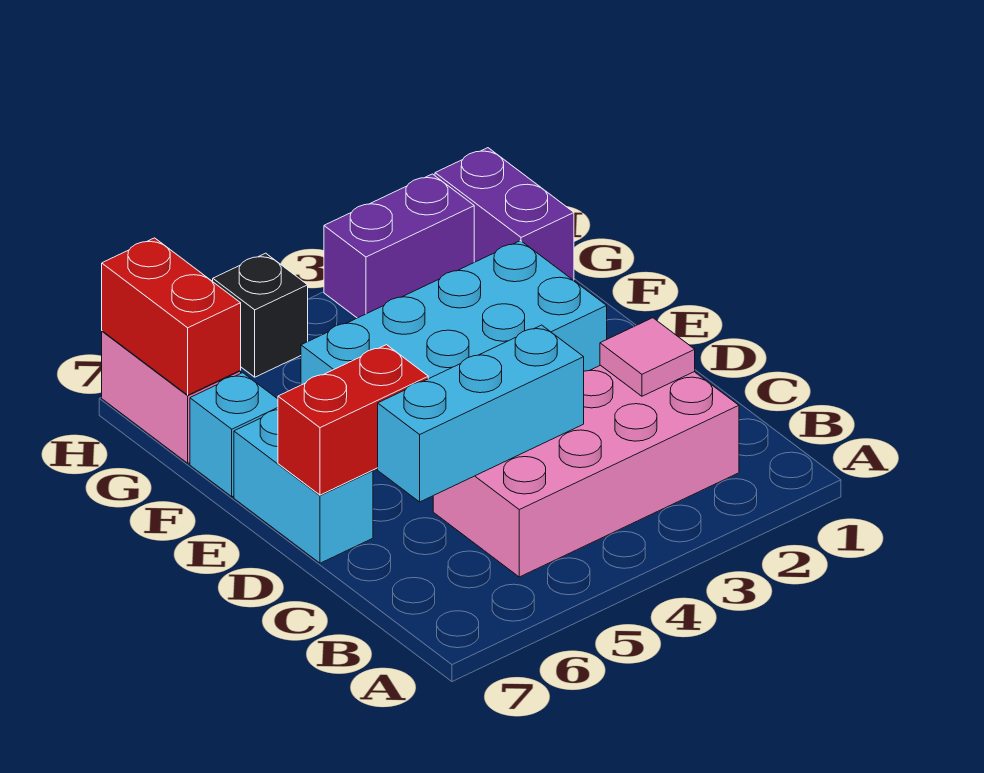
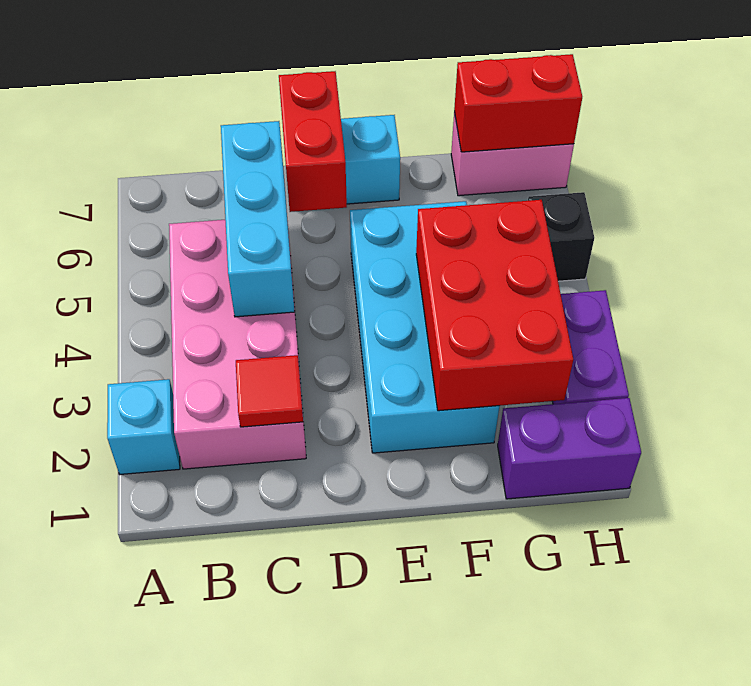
pink 1x1 tile [600,318,695,396] -> red 1x1 tile [236,355,303,427]
none -> red 2x3 brick [416,200,573,411]
cyan 1x1 brick [190,373,278,497] -> cyan 1x1 brick moved to [107,379,180,474]

